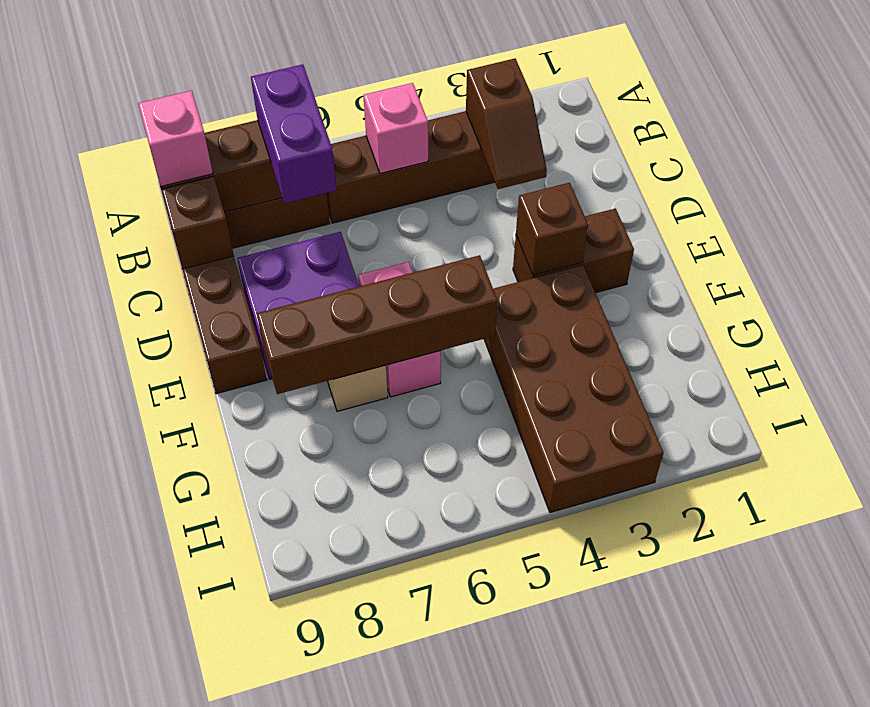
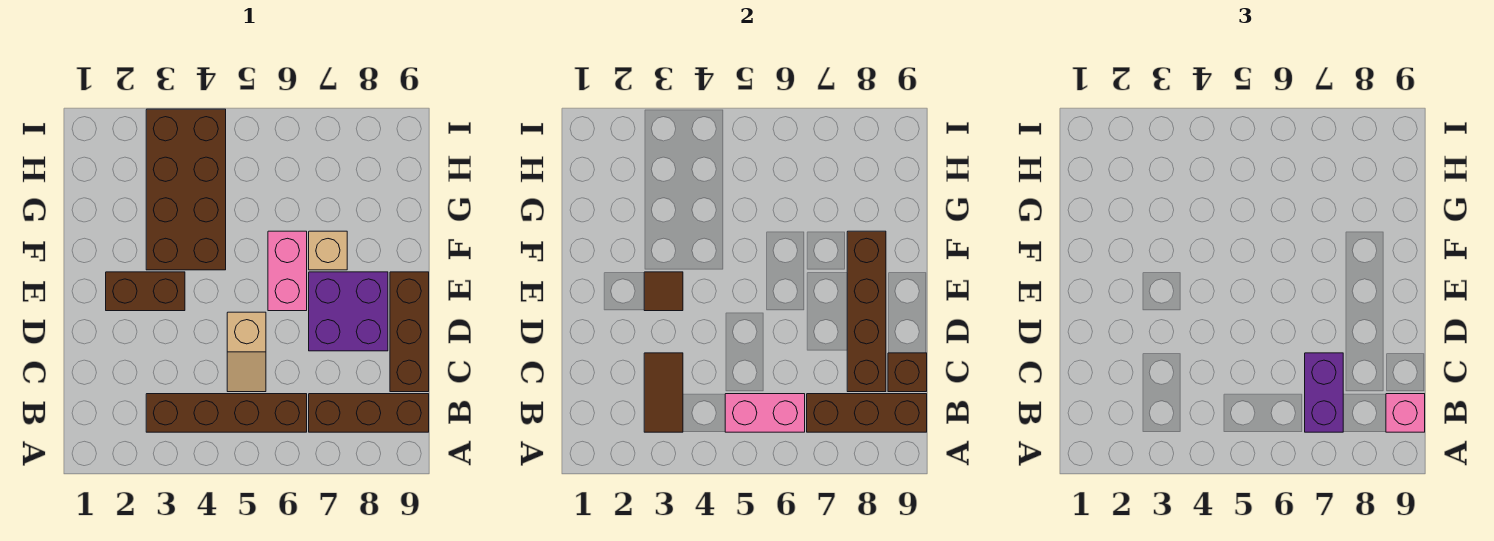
brown 1x2 slope [466,59,547,189] -> brown 1x2 tile [644,353,683,432]
pink 1x1 brick [363,83,428,174] -> pink 1x2 brick [725,394,805,432]
none -> tan 1x2 slope [227,312,266,392]
brown 1x1 brick [516,183,588,275] -> brown 1x1 tile [644,272,683,311]
brown 1x4 brick [257,255,497,394] -> brown 1x4 brick turned to [847,231,886,392]

